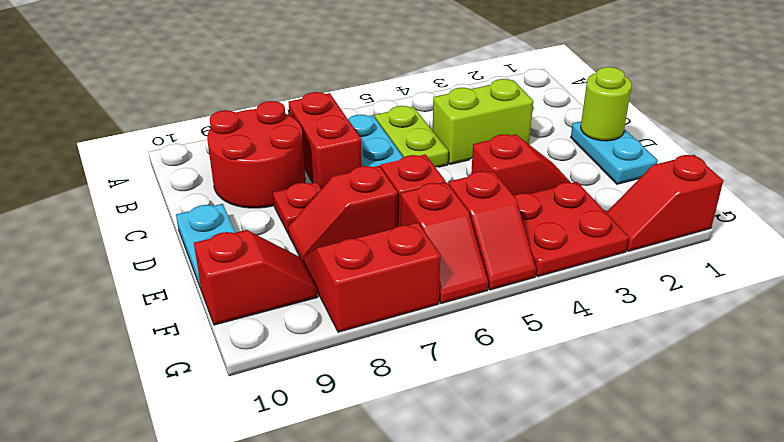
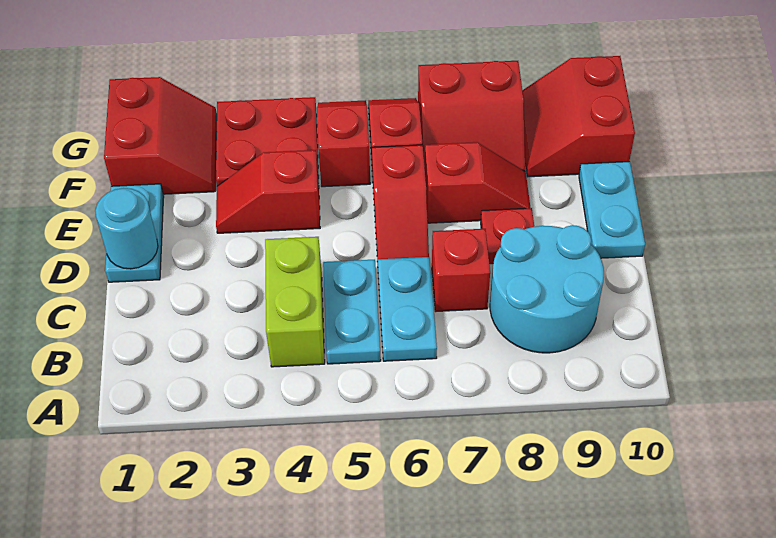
lime 1x2 plate [375,106,448,167] -> cyan 1x2 plate [323,260,381,364]
red 1x2 brick [288,92,362,189] -> red 1x1 brick [432,229,490,311]
red 2x2 round brick [207,101,305,208] -> cyan 2x2 round brick [490,225,604,353]
lime 1x2 brick [433,79,533,164] -> lime 1x2 brick turned to [265,237,325,367]
lime 1x1 round brick [581,67,632,141] -> cyan 1x1 round brick [95,188,158,269]
red 1x2 slope [194,230,317,325] -> red 2x2 slope [522,56,635,177]
red 1x2 slope [606,155,723,251] -> red 2x2 slope [104,77,217,194]

